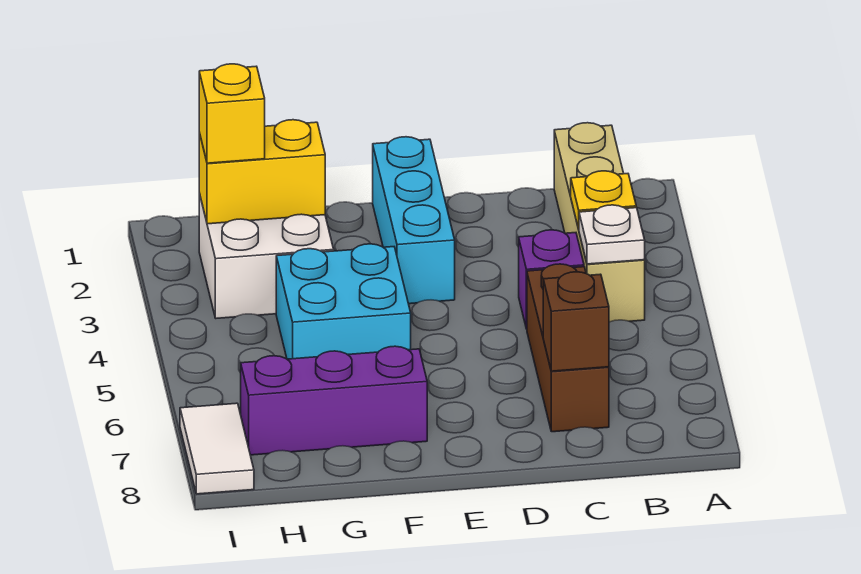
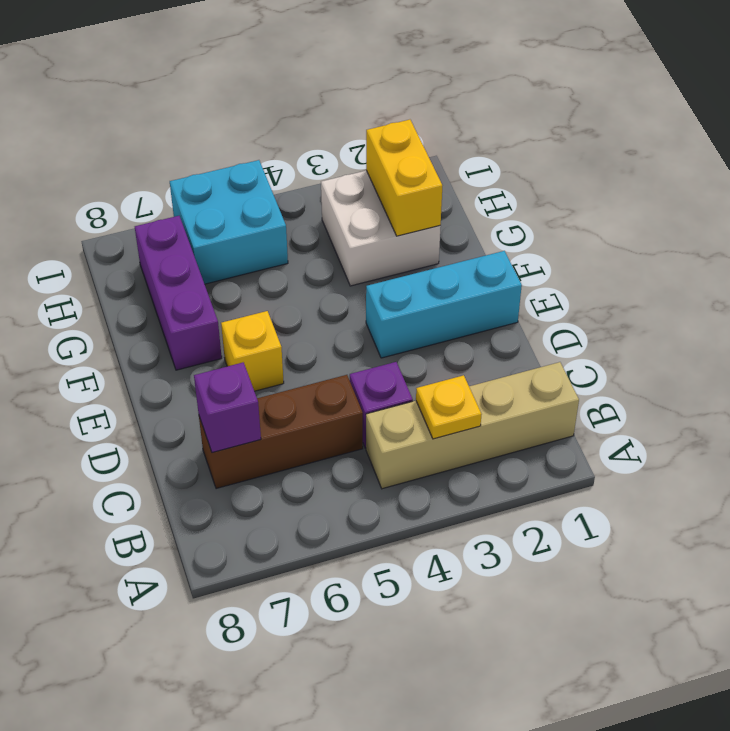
white 1x1 plate [579,205,645,264] -> none
brown 1x1 brick [543,272,609,371] -> purple 1x1 brick [194,362,261,453]
cyan 2x2 brick [276,244,411,359] -> cyan 2x2 brick moved to [170,160,288,284]
yellow 1x1 brick [199,64,265,163] -> yellow 1x1 brick moved to [221,311,284,391]
white 1x2 tile [180,403,254,494] -> none

